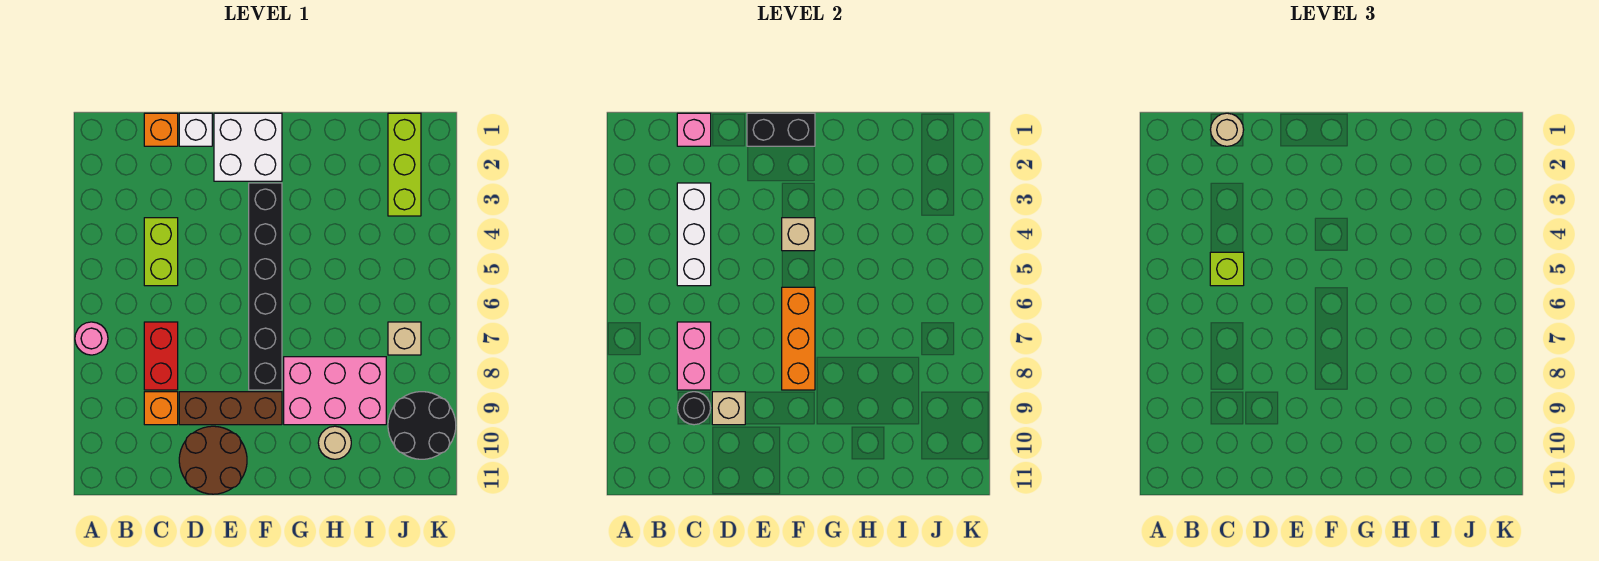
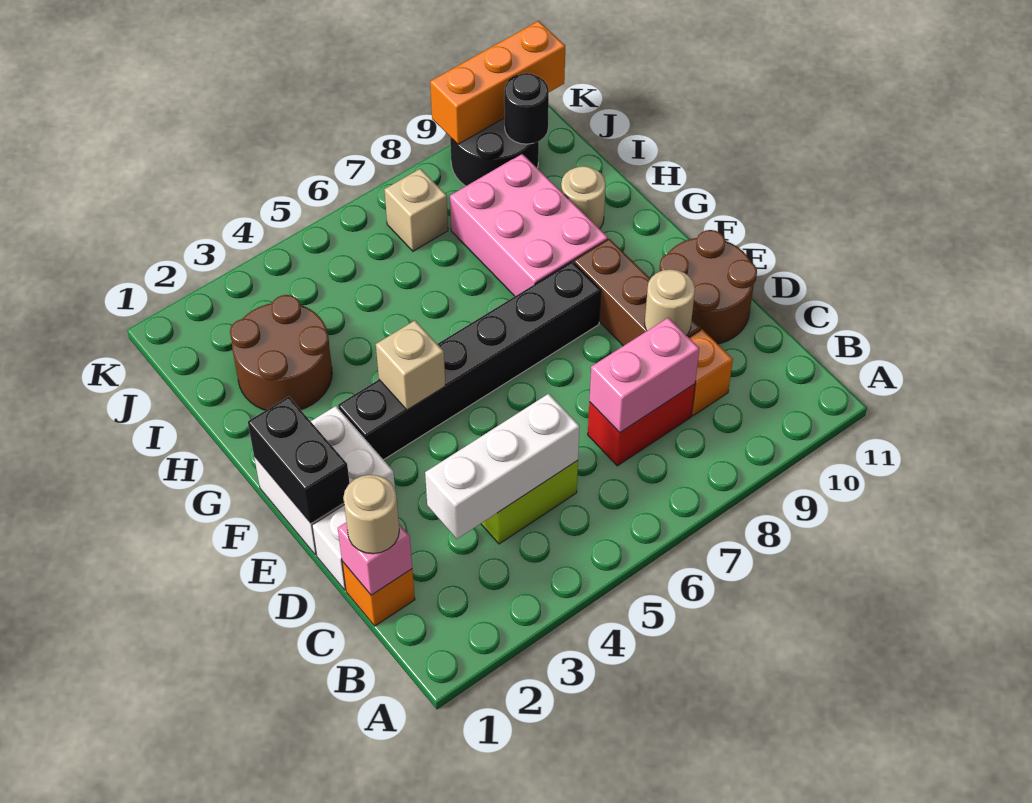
pink 1x1 round brick [75,322,108,355] -> none
lime 1x1 brick [1210,252,1244,286] -> none
black 1x1 round brick [678,392,711,425] -> black 1x1 round brick moved to [504,73,549,144]
tan 1x1 brick [712,392,745,425] -> tan 1x1 round brick [645,269,695,336]
orange 1x3 brick [782,287,815,390] -> orange 1x3 brick moved to [430,21,565,144]
none -> brown 2x2 round brick [230,295,332,410]
lime 1x3 brick [388,113,421,216] -> none

